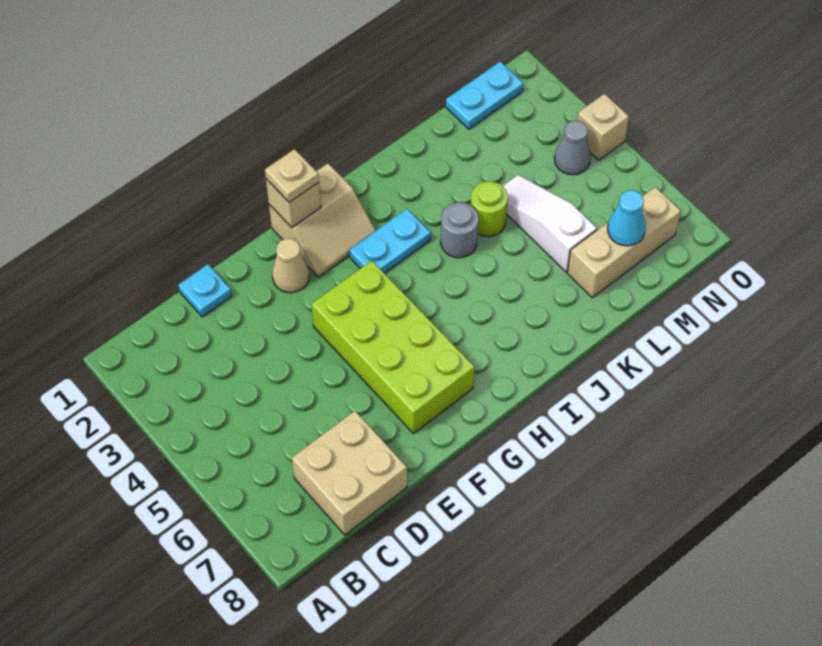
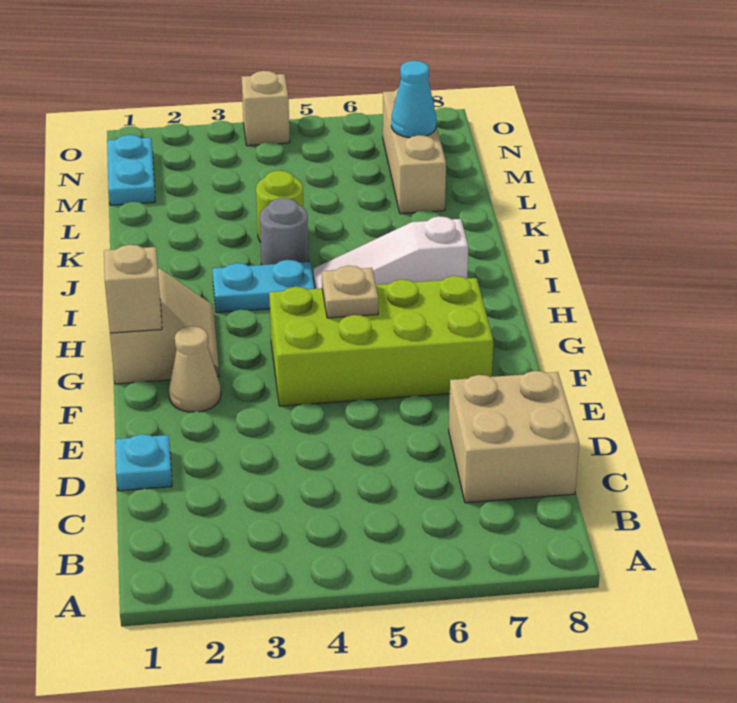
tan 1x1 plate [265,149,319,202] -> tan 1x1 plate moved to [322,266,378,318]
cyan 1x2 plate [349,209,431,273] -> cyan 1x2 plate turned to [212,260,315,313]
white 1x3 slope [503,175,597,272] -> white 1x3 slope moved to [313,216,468,289]
grey 1x1 cone [555,121,591,175] -> none

